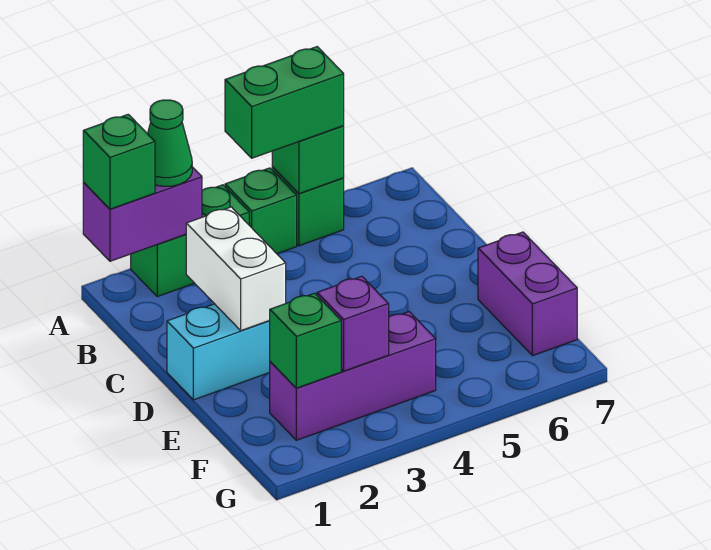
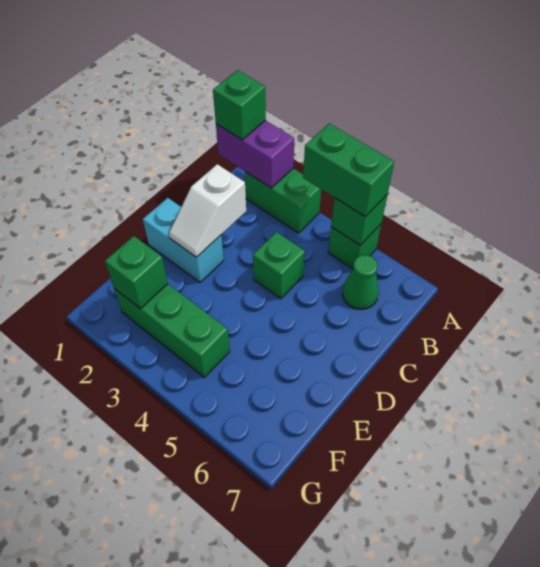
green 1x1 cone [148,100,192,186] -> green 1x1 cone moved to [342,255,379,309]
green 1x1 brick [225,168,297,254] -> green 1x1 brick moved to [253,232,305,299]
white 1x2 brick [186,207,286,331] -> white 1x2 slope [169,164,246,257]
purple 1x2 brick [478,232,577,356] -> none
purple 1x3 brick [270,312,436,440] -> green 1x3 brick [114,284,230,377]
purple 1x1 brick [317,276,389,371] -> none

